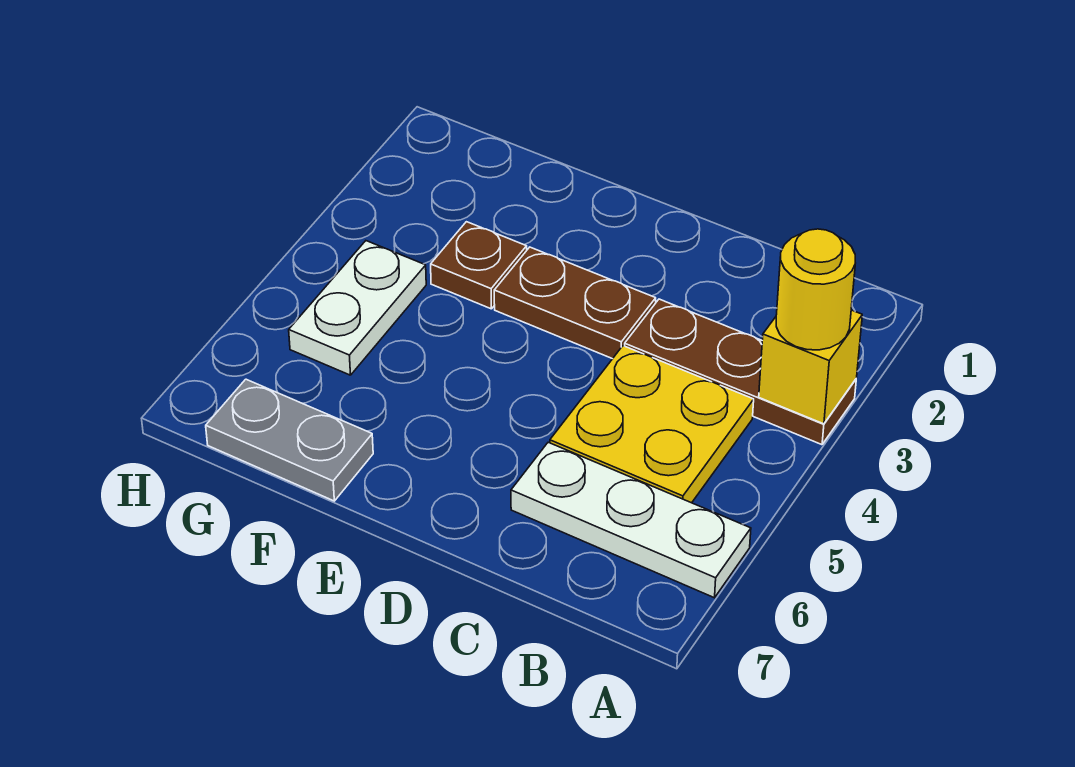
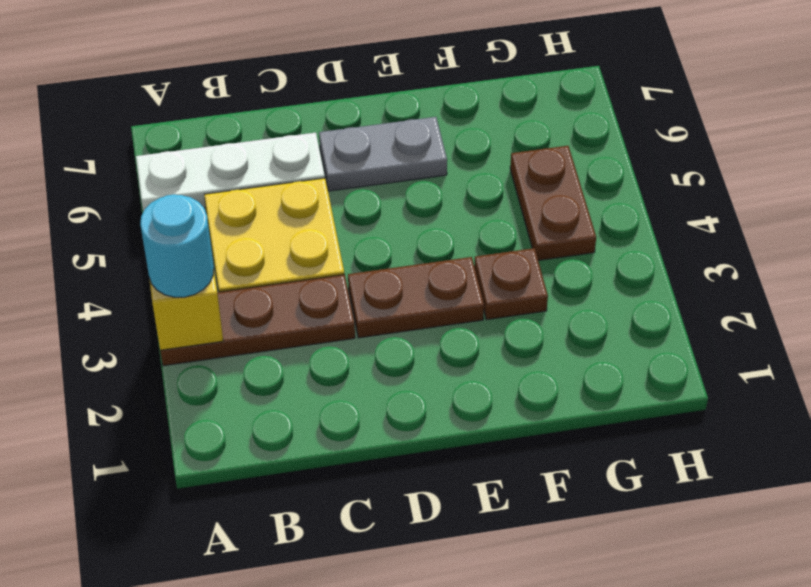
yellow 1x1 round brick [776,229,855,350] -> cyan 1x1 round brick [140,194,214,297]
grey 1x2 plate [206,379,373,501] -> grey 1x2 plate moved to [319,117,447,191]
white 1x2 plate [289,241,426,375] -> brown 1x2 plate [510,146,596,260]

